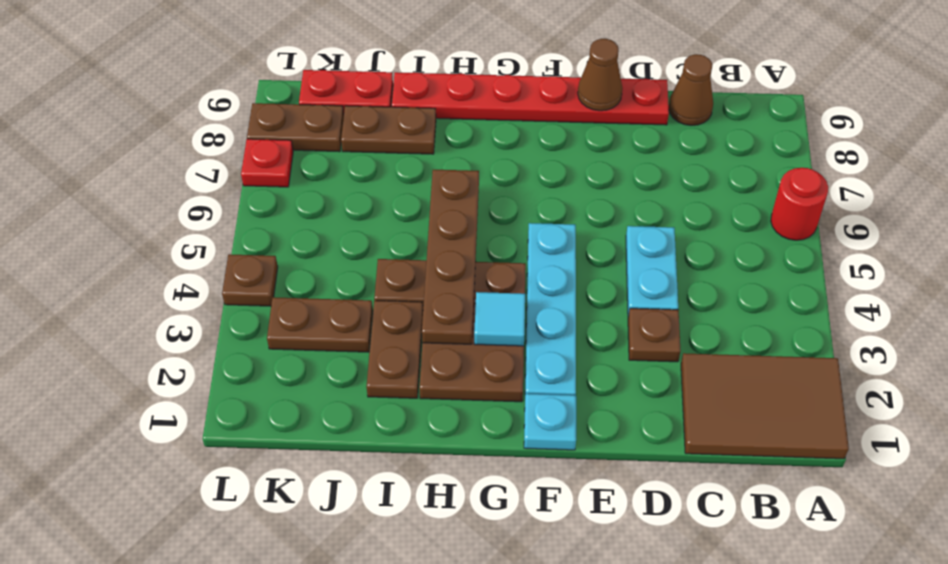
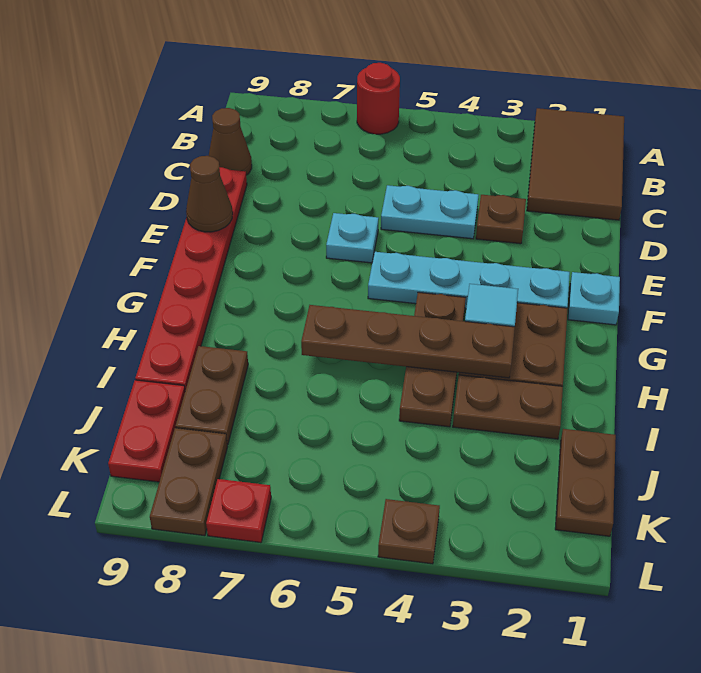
none -> cyan 1x1 plate [326,213,379,263]
brown 1x2 plate [267,297,373,352] -> brown 1x2 plate moved to [555,429,616,536]

